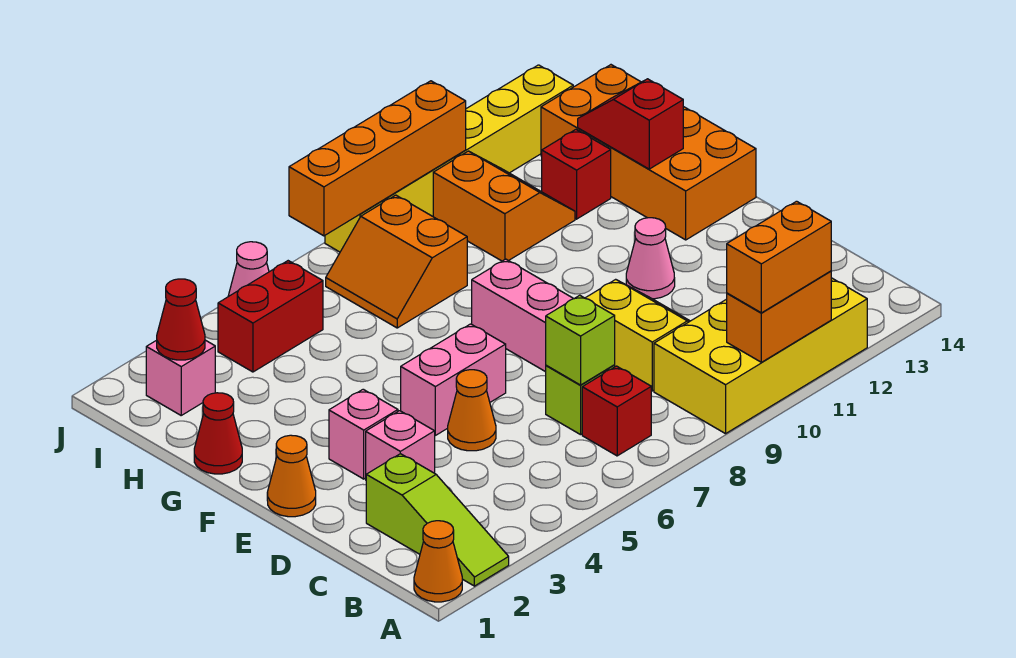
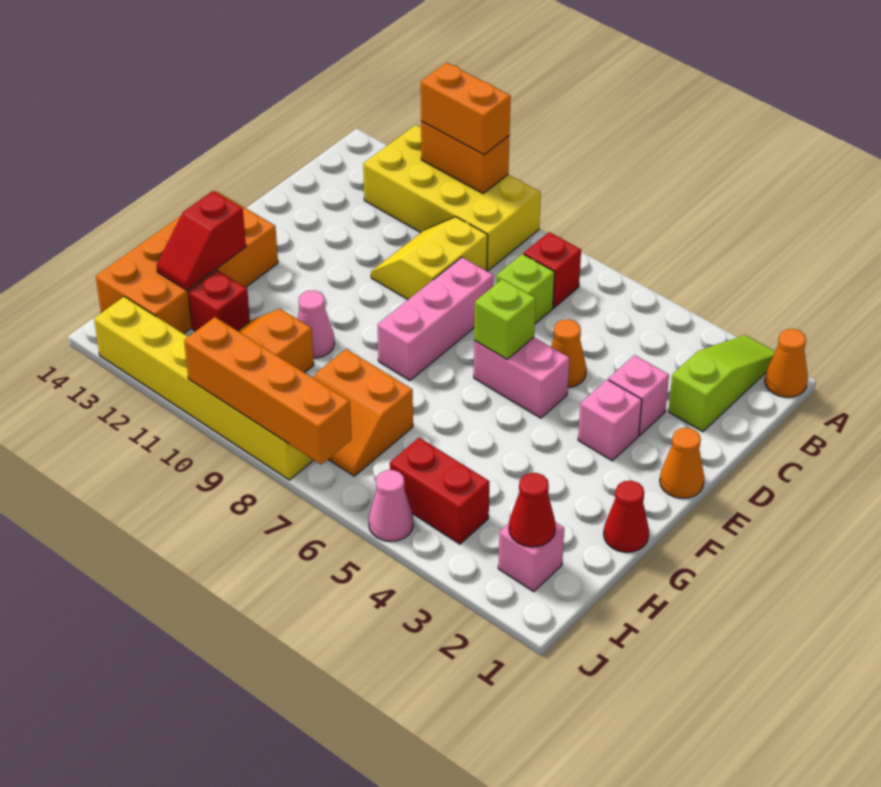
lime 1x1 brick [546,295,615,385] -> lime 1x1 brick moved to [474,279,536,359]
pink 1x1 cone [626,218,675,299] -> pink 1x1 cone moved to [297,291,334,358]
orange 2x2 slope [326,195,467,328] -> orange 2x2 slope turned to [314,349,413,476]

